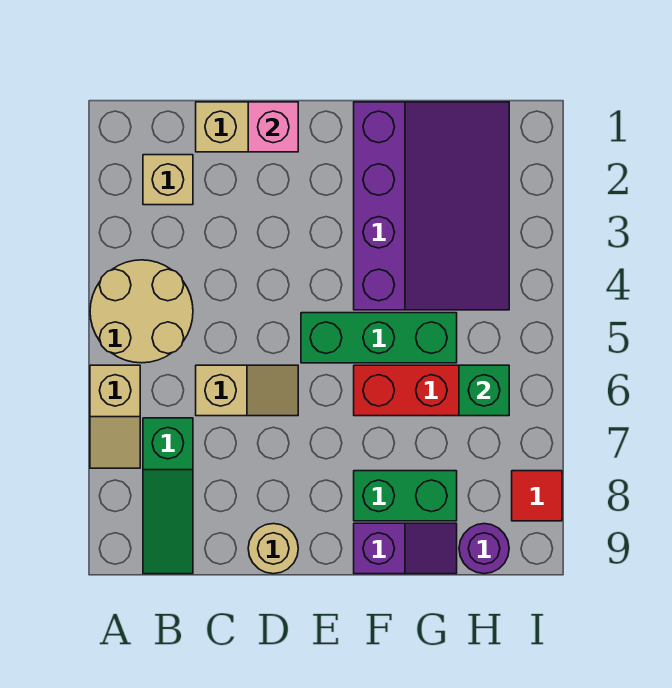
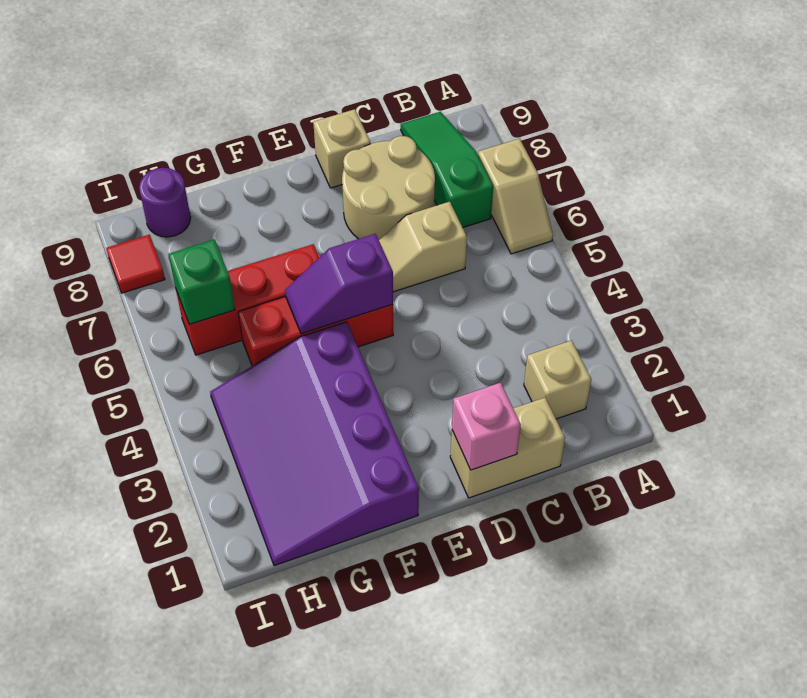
tan 2x2 round brick [90,260,193,363] -> tan 2x2 round brick moved to [342,136,435,240]
tan 1x2 slope [90,365,140,468] -> tan 1x2 slope turned to [478,139,553,254]
tan 1x1 round brick [248,524,298,574] -> tan 1x1 brick [313,109,370,188]
green 1x3 brick [301,313,457,363] -> red 1x3 brick [238,297,393,366]
green 1x2 brick [354,471,457,521] -> none
purple 1x2 slope [354,523,457,574] -> purple 1x2 slope moved to [285,234,393,334]

